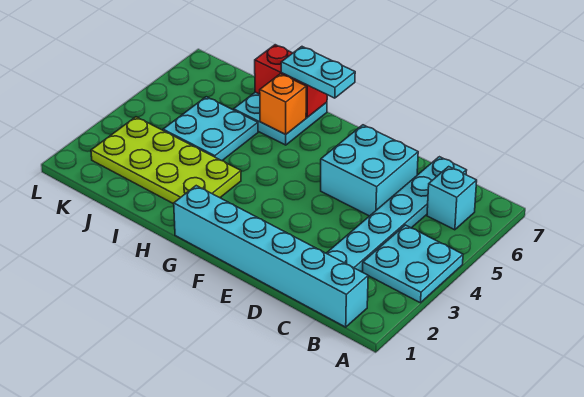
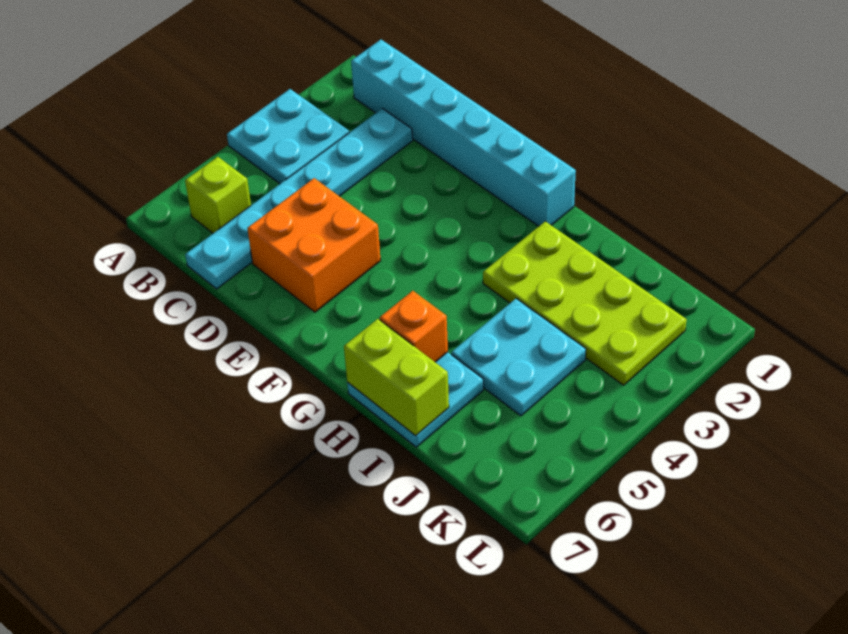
cyan 1x1 brick [427,167,477,230] -> lime 1x1 brick [185,157,251,233]
cyan 2x2 brick [321,125,418,216] -> orange 2x2 brick [247,178,381,312]
cyan 1x2 plate [281,47,355,98] -> none
red 1x2 brick [255,45,327,117] -> lime 1x2 brick [344,319,449,436]

